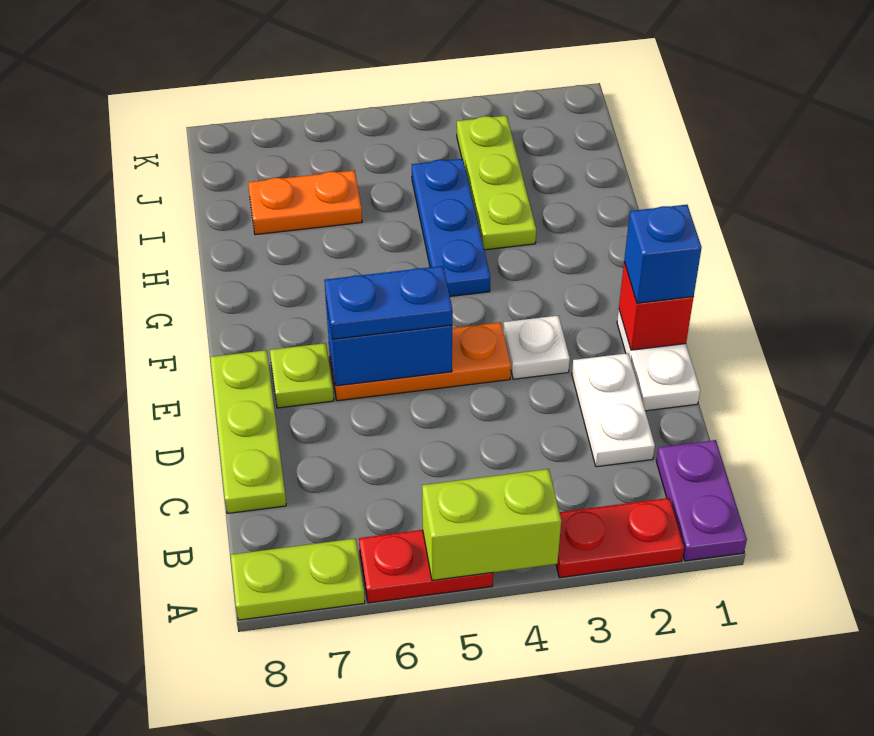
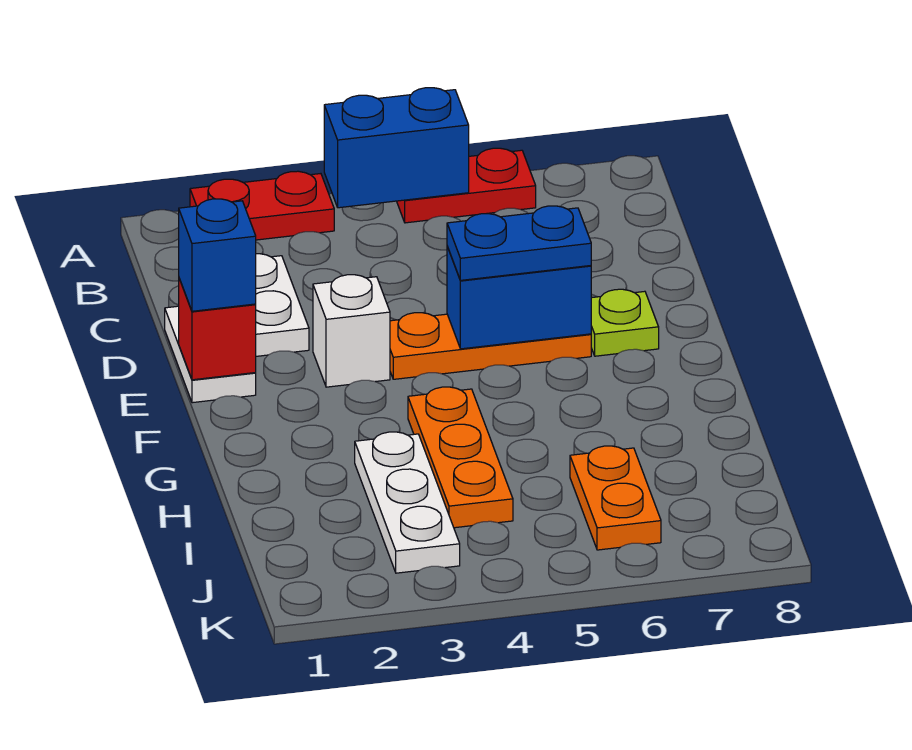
purple 1x2 plate [656,440,747,561] -> none
lime 1x2 brick [422,469,561,580] -> blue 1x2 brick [324,88,469,208]
lime 1x2 plate [231,538,365,620] -> none
lime 1x3 plate [210,350,286,514] -> none
white 1x1 plate [503,316,570,379] -> white 1x1 brick [313,275,390,387]
blue 1x3 plate [412,159,490,296] -> orange 1x3 plate [408,387,513,528]
lime 1x3 plate [457,116,536,250] -> white 1x3 plate [355,432,460,573]
orange 1x2 plate [248,170,362,235] -> orange 1x2 plate turned to [570,446,661,550]

